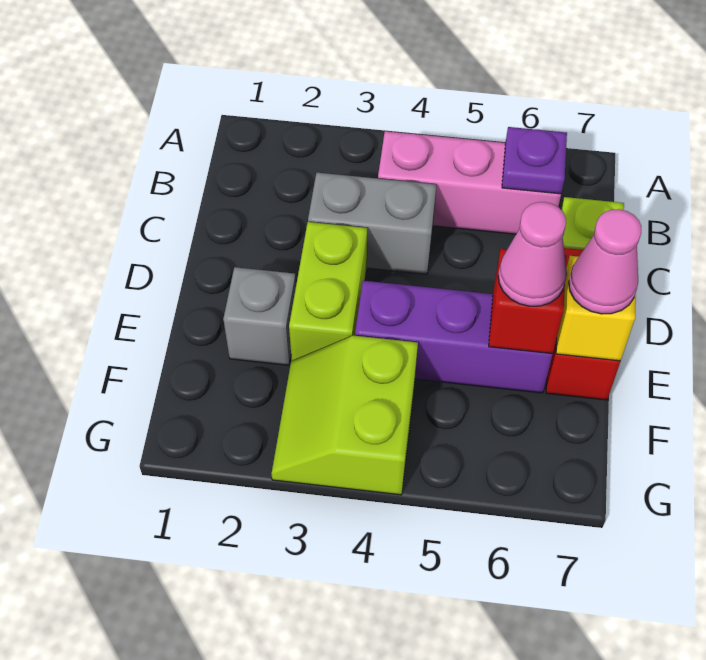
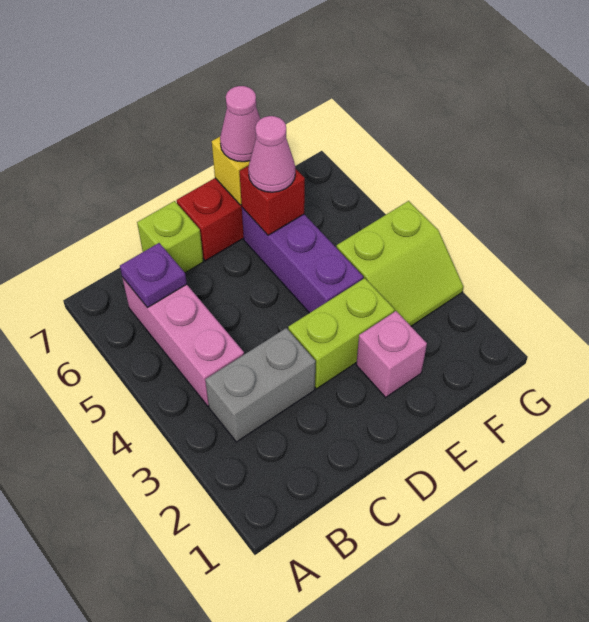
grey 1x2 brick [308,173,436,274] -> grey 1x2 brick turned to [205,328,316,442]
grey 1x1 brick [223,267,296,365] -> pink 1x1 brick [356,311,427,397]

